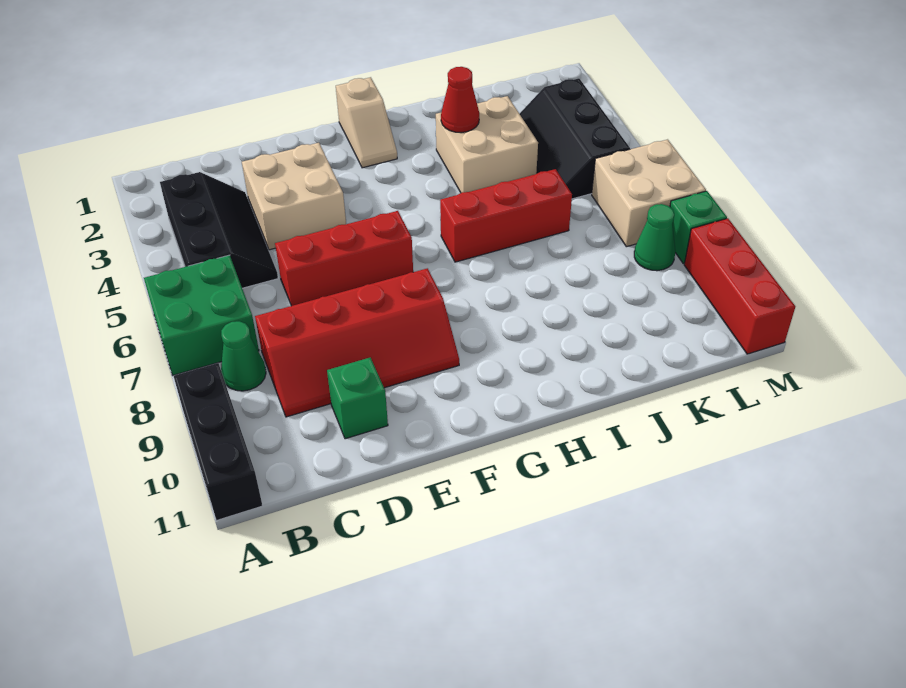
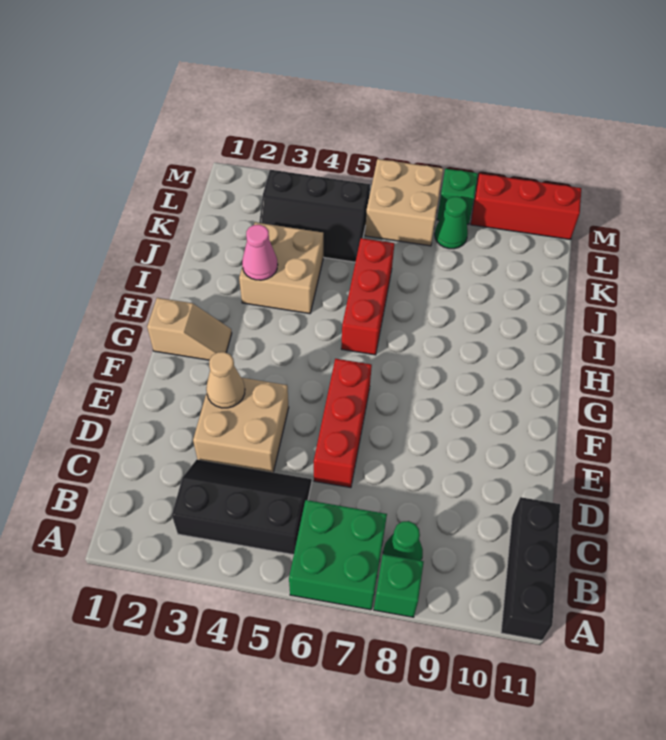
black 1x3 brick [174,363,263,521] -> black 1x3 brick turned to [501,497,560,640]
red 2x4 slope [255,268,459,417] -> none
green 1x1 brick [327,358,388,439] -> green 1x1 brick moved to [374,554,424,617]
none -> tan 1x1 cone [206,352,245,408]
red 1x1 cone [441,67,479,133] -> pink 1x1 cone [242,225,278,280]

